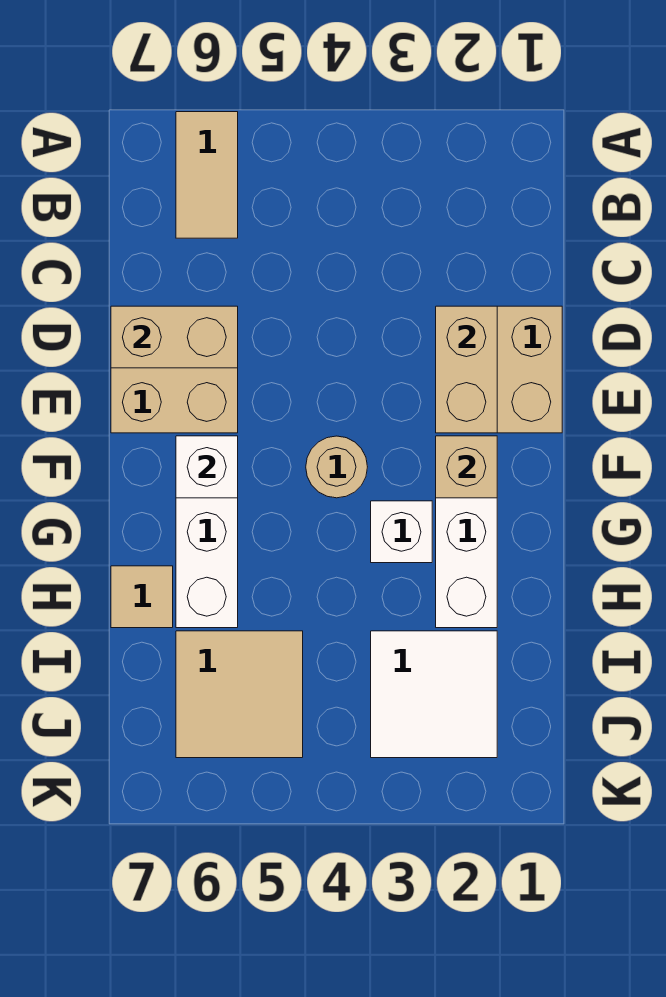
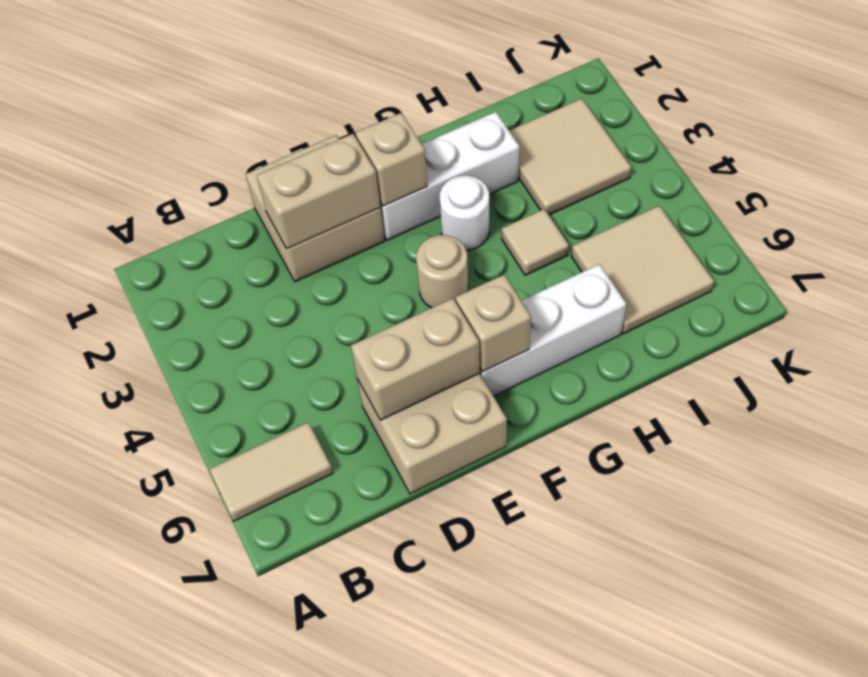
tan 1x2 brick [111,306,238,368] -> tan 1x2 brick turned to [351,298,480,420]
white 1x1 brick [176,436,238,498] -> tan 1x1 brick [456,275,531,372]
white 1x1 brick [371,501,432,563] -> white 1x1 round brick [440,175,489,250]
tan 1x1 tile [111,566,173,628] -> tan 1x1 tile moved to [502,209,569,275]
white 2x2 tile [371,631,497,758] -> tan 2x2 tile [509,99,631,215]

